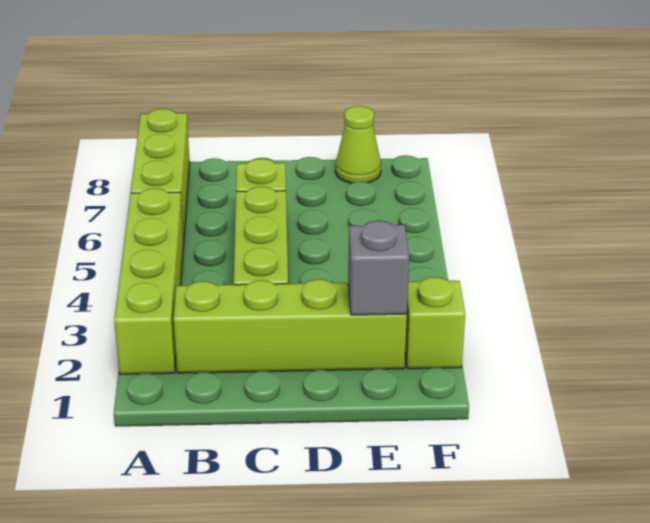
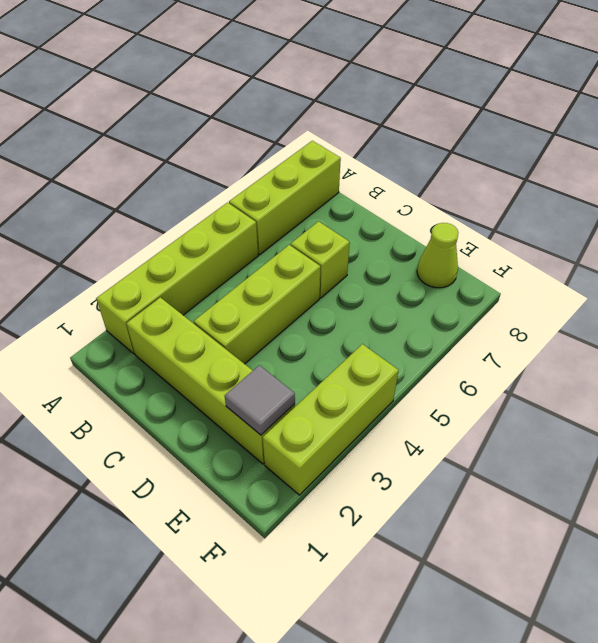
grey 1x1 brick [348,221,409,315] -> grey 1x1 tile [225,365,295,435]
lime 1x1 brick [405,277,465,369] -> lime 1x3 brick [263,344,399,495]

